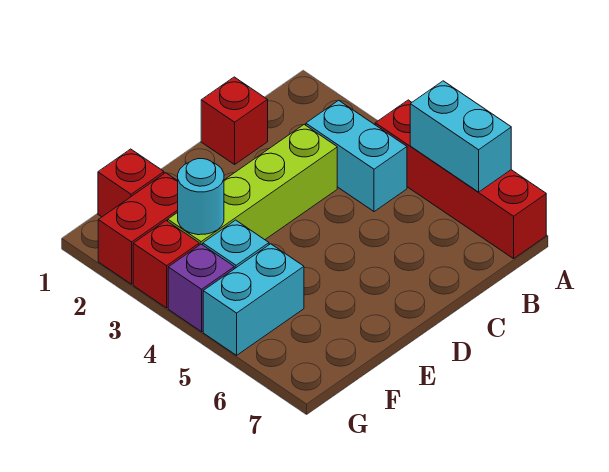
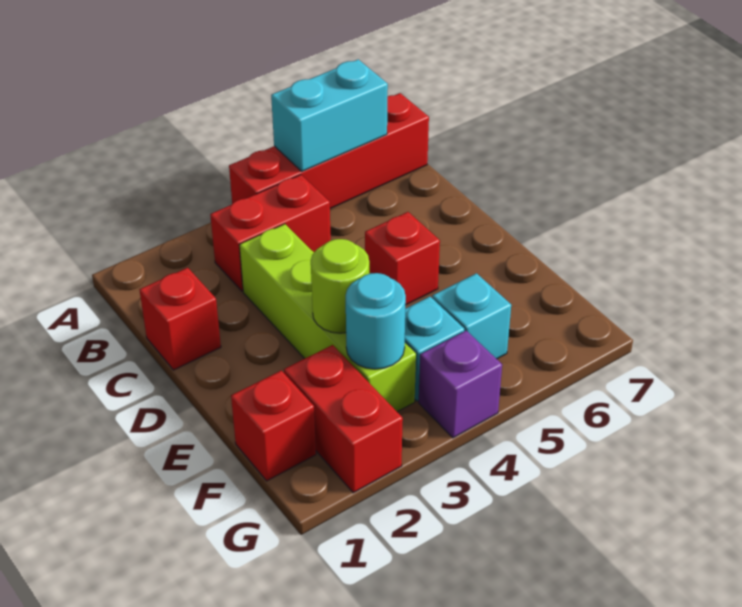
cyan 1x2 brick [306,100,407,212] -> red 1x2 brick [210,175,331,291]
none -> lime 1x1 round brick [311,239,369,333]
cyan 1x2 brick [203,244,304,355] -> cyan 1x1 brick [432,273,511,359]
red 1x1 brick [133,221,199,308] -> red 1x1 brick moved to [365,212,440,305]

